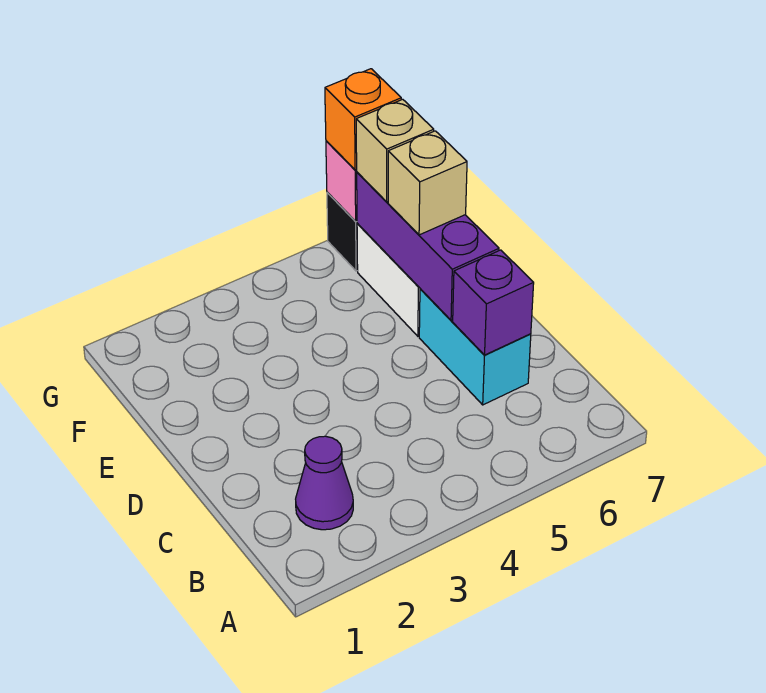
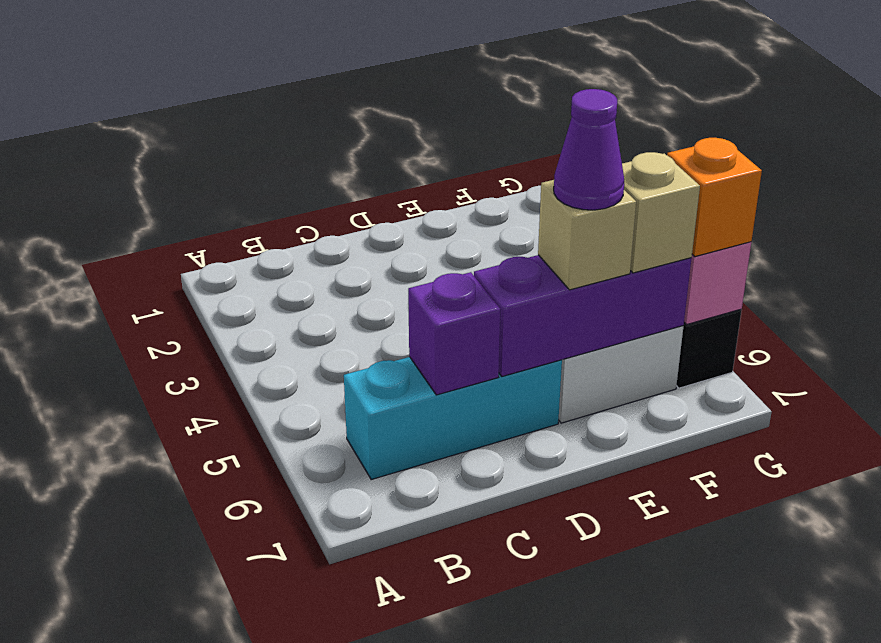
purple 1x1 cone [296,436,353,530] -> purple 1x1 cone moved to [554,89,624,210]
cyan 1x2 brick [419,289,531,405] -> cyan 1x3 brick [344,357,562,479]

